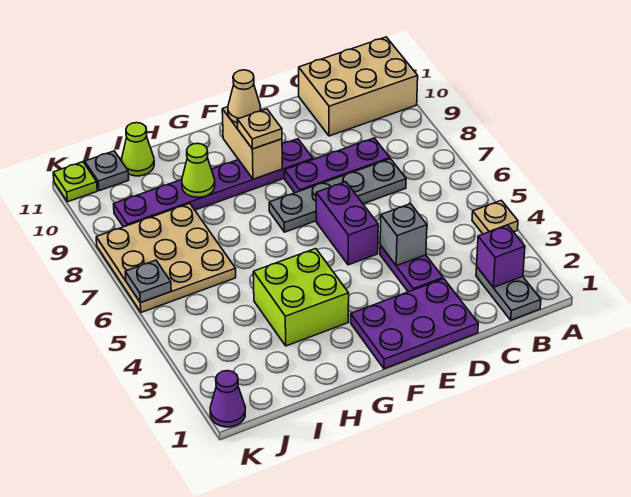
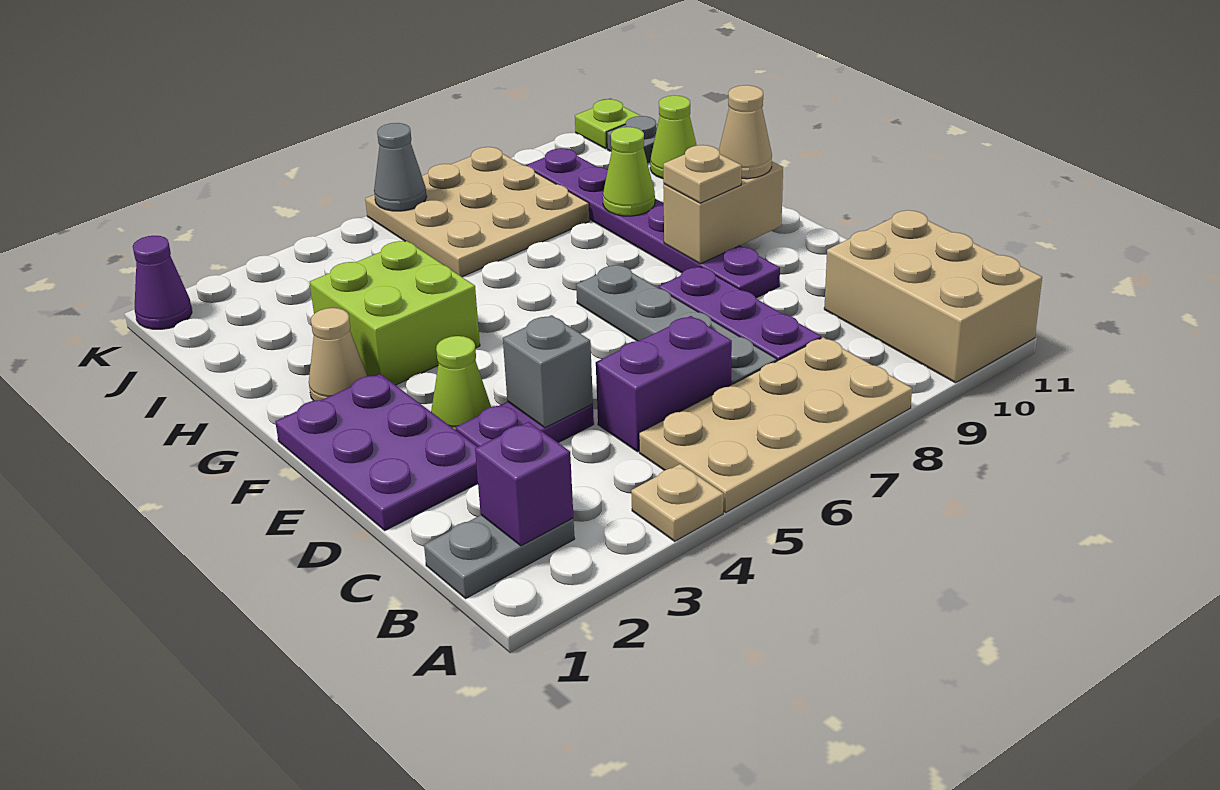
none -> tan 2x4 plate [639,337,912,512]
none -> lime 1x1 cone [431,336,491,430]
purple 1x2 brick [316,182,378,265] -> purple 1x2 brick moved to [596,316,732,452]
none -> tan 1x1 cone [309,308,367,401]
grey 1x1 plate [125,260,171,303] -> grey 1x1 cone [374,123,427,211]

